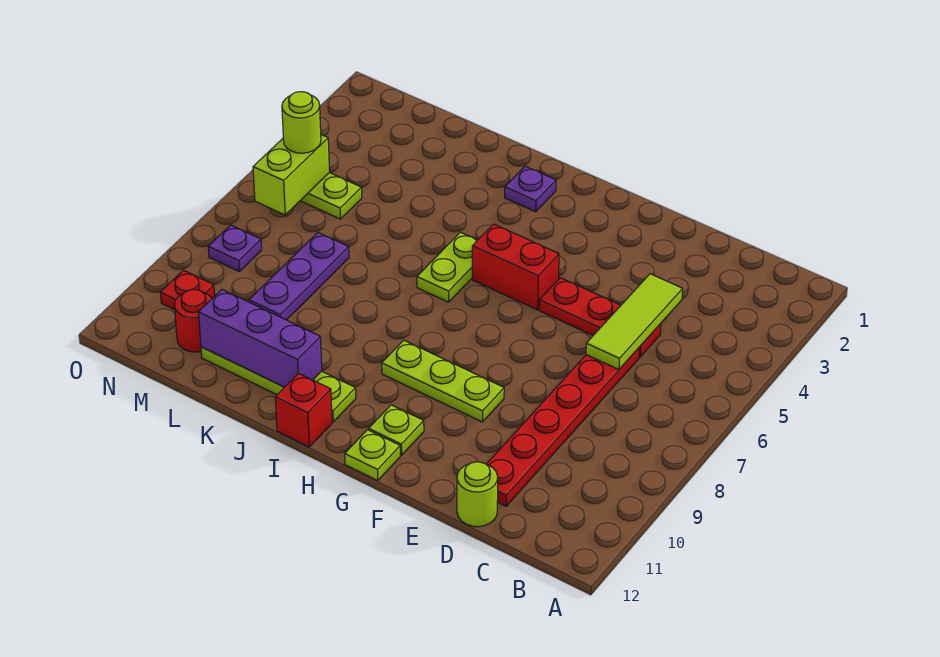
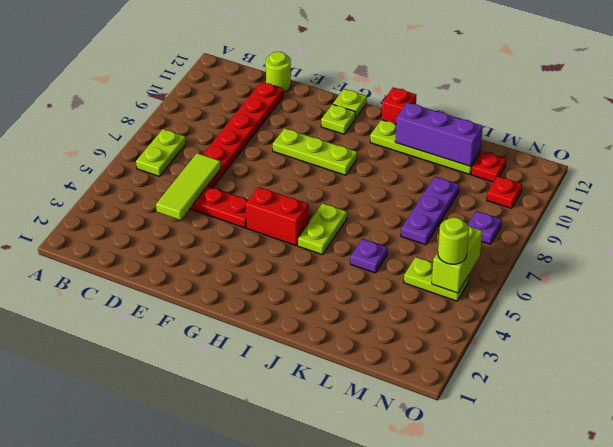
none -> lime 1x2 plate [136,129,186,176]
purple 1x1 plate [505,166,556,212] -> purple 1x1 plate moved to [350,239,387,273]
red 1x1 round brick [174,289,212,352] -> red 1x1 plate [471,151,506,182]

